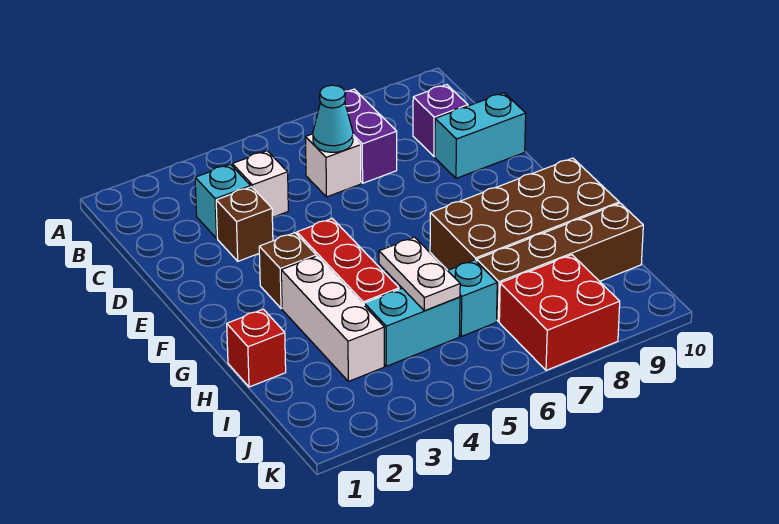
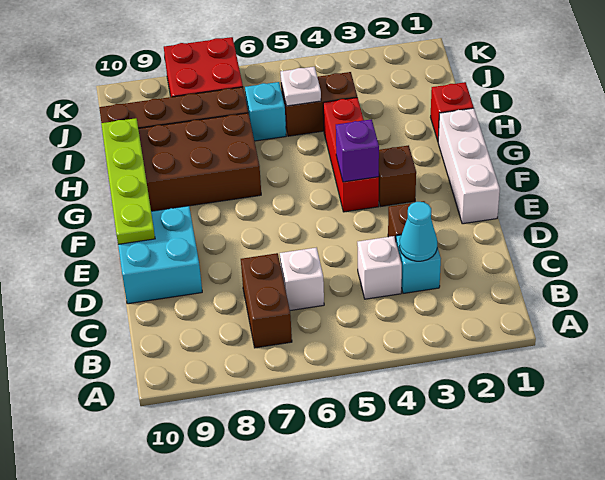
purple 1x2 brick [345,89,397,183] -> brown 1x2 brick [241,253,292,348]
cyan 1x1 cone [313,85,353,152] -> cyan 1x1 cone moved to [400,202,437,261]
purple 1x1 brick [413,84,468,156] -> purple 1x1 brick moved to [336,119,379,182]
cyan 1x2 brick [435,93,526,178] -> cyan 2x2 brick [118,206,202,304]
none -> lime 1x4 plate [101,118,155,244]
white 1x3 brick [281,256,384,381] -> white 1x3 brick moved to [438,108,500,224]
white 1x2 plate [379,237,460,311] -> white 1x1 plate [280,67,321,106]
cyan 1x2 brick [364,288,460,366] -> brown 1x2 brick [281,72,357,136]

